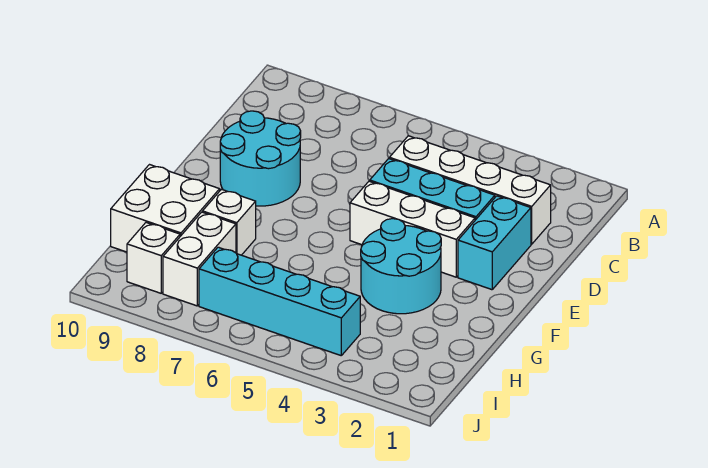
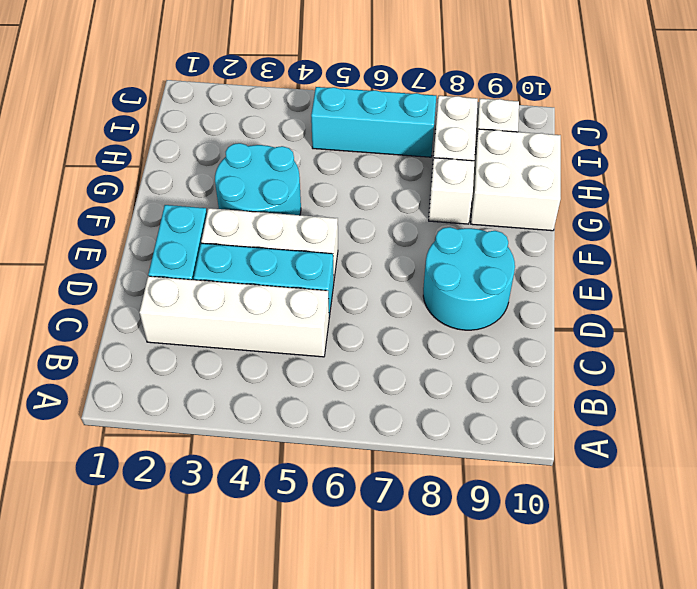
cyan 1x4 brick [199,247,360,355] -> cyan 1x3 brick [311,87,436,157]

